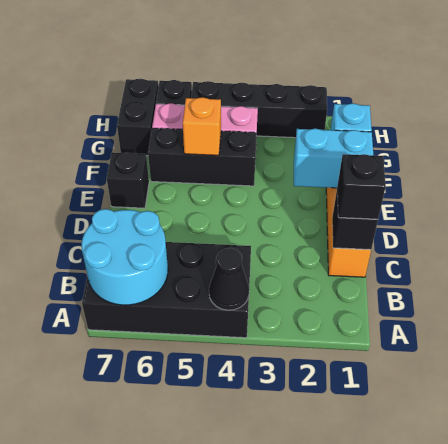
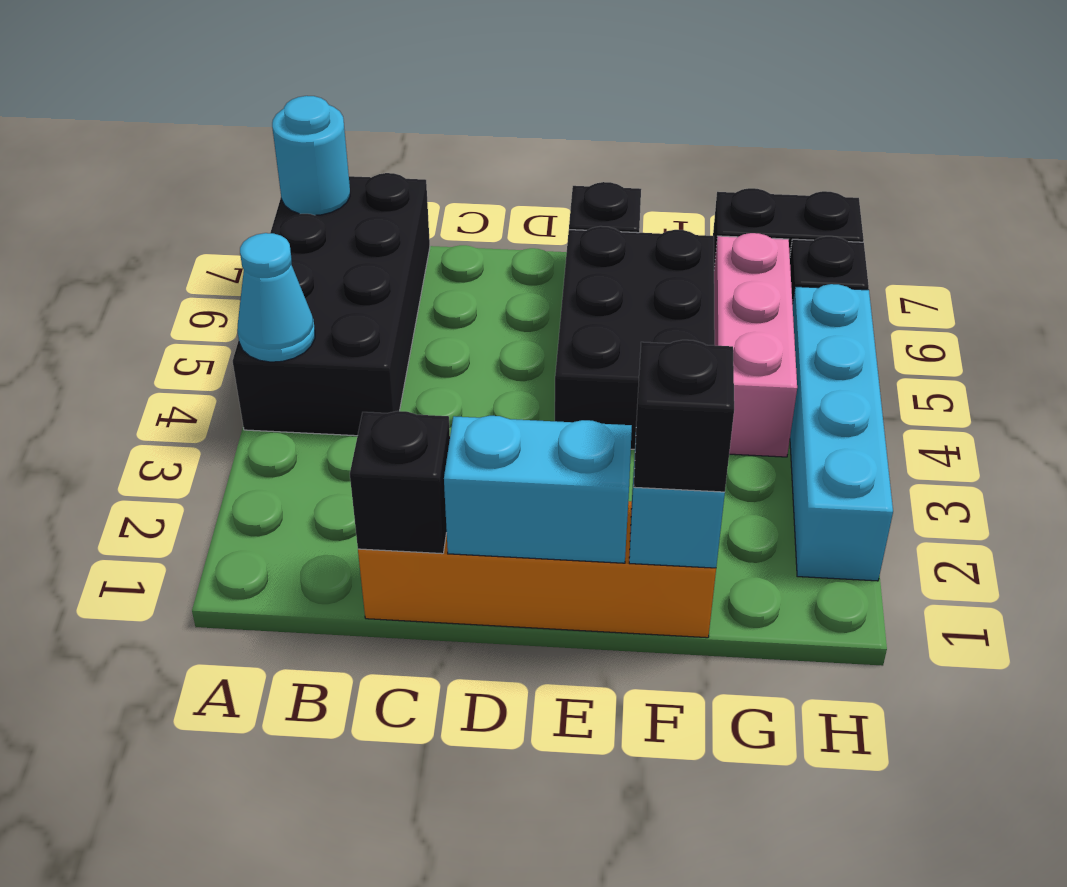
black 1x1 cone [209,248,249,310] -> cyan 1x1 cone [237,233,315,362]
cyan 2x2 round brick [81,209,168,305] -> cyan 1x1 round brick [272,96,350,215]
black 1x1 brick [337,154,386,219] -> black 1x1 brick moved to [634,340,734,492]
cyan 1x2 brick [294,128,373,188] -> cyan 1x2 brick turned to [444,416,632,563]
black 1x3 brick [148,128,257,186] -> black 2x3 brick [555,226,715,449]
orange 1x1 brick [183,97,221,155] -> none
black 1x4 brick [191,81,327,138] -> cyan 1x4 brick [790,284,893,581]

